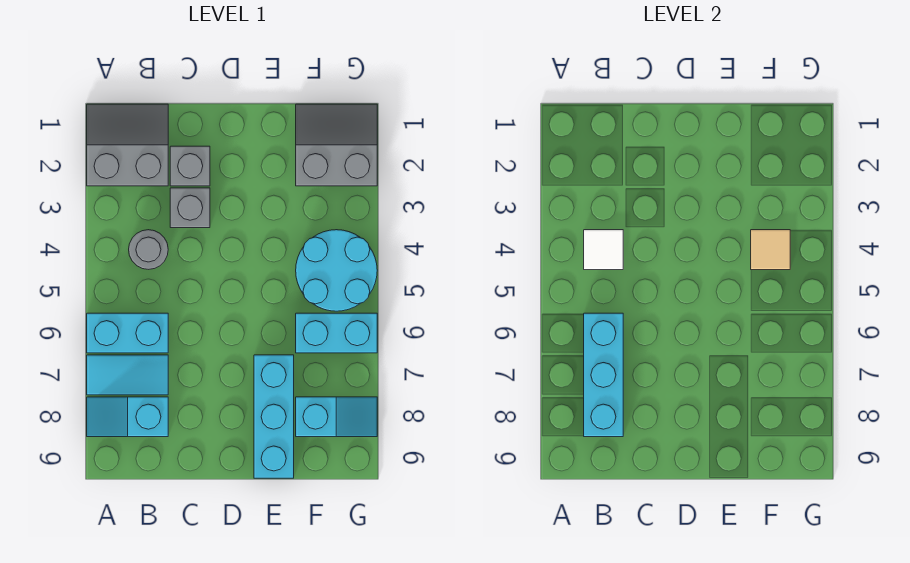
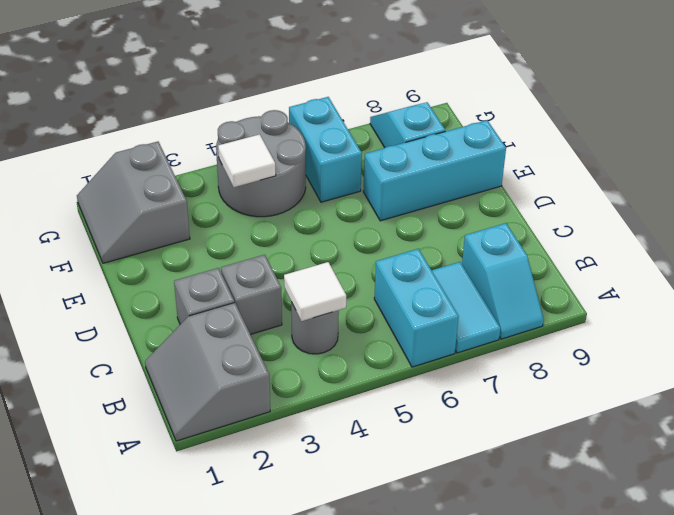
cyan 1x3 brick [584,313,623,437] -> none
cyan 2x2 round brick [296,230,377,311] -> grey 2x2 round brick [216,110,306,217]
tan 1x1 tile [751,230,790,270] -> white 1x1 tile [218,134,276,187]

